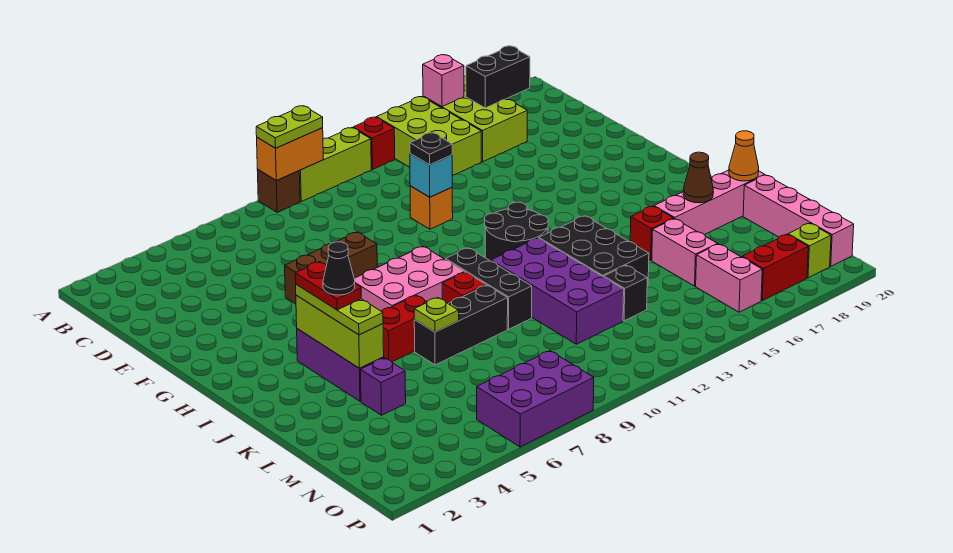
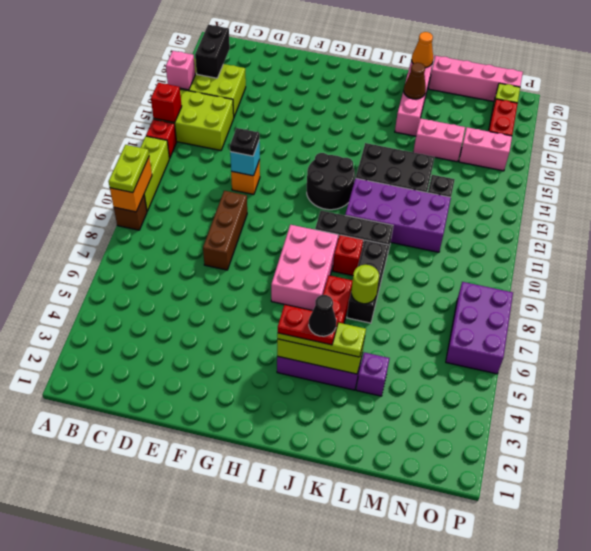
brown 1x3 brick [285,232,377,304] -> brown 1x3 brick moved to [203,191,247,270]
lime 1x1 plate [414,298,459,332] -> lime 1x1 round brick [351,265,379,304]
red 1x1 brick [630,206,674,260] -> red 1x1 brick moved to [151,83,182,123]

